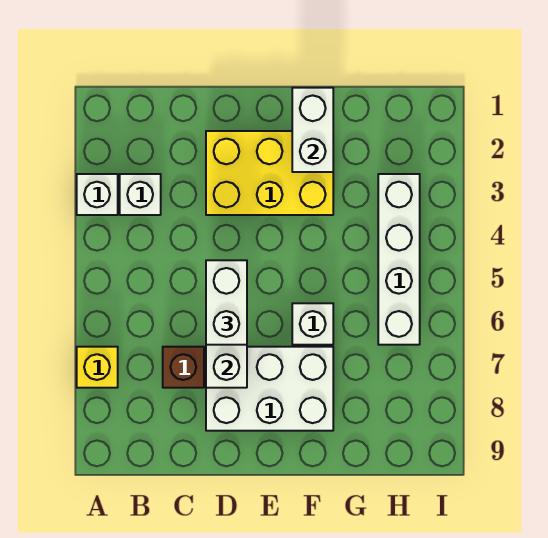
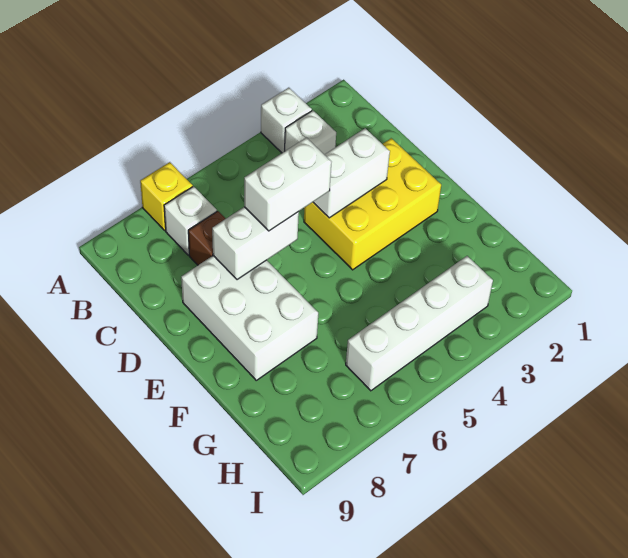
yellow 2x3 brick [206,131,333,215] -> yellow 2x3 brick turned to [304,138,441,270]
white 1x2 brick [292,88,333,172] -> white 1x2 brick moved to [313,128,390,218]
white 1x1 brick [292,303,333,345] -> white 1x1 brick moved to [164,186,217,255]

